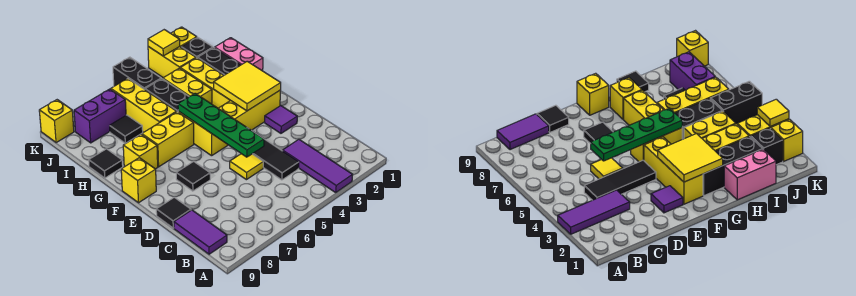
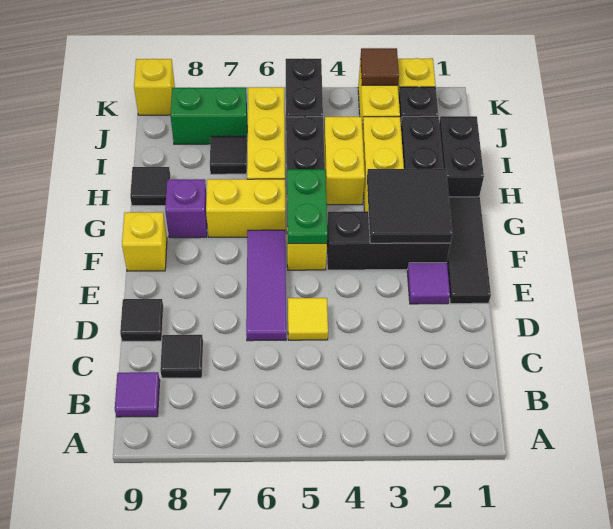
purple 1x3 tile [283,139,353,192] -> purple 1x3 tile moved to [246,230,286,341]
purple 1x2 tile [174,210,227,254] -> purple 1x1 tile [115,372,160,417]
black 1x3 tile [253,139,299,180] -> black 1x3 tile moved to [447,197,491,304]
green 1x4 plate [178,93,264,157] -> green 1x2 plate [287,169,327,244]
black 1x1 tile [176,161,210,191] -> black 1x1 tile moved to [160,335,203,378]
yellow 1x3 brick [218,91,280,130] -> black 1x3 brick [327,211,450,270]
yellow 2x2 tile [214,61,281,111] -> black 2x2 tile [367,169,452,243]
yellow 1x1 brick [123,134,158,169] -> purple 1x1 brick [165,179,207,238]
pink 1x2 brick [215,38,263,71] -> black 1x2 brick [439,116,484,197]
purple 1x2 brick [74,89,126,143] -> green 1x2 brick [170,87,247,144]
yellow 1x1 tile [148,30,180,56] -> brown 1x1 tile [360,48,399,85]

